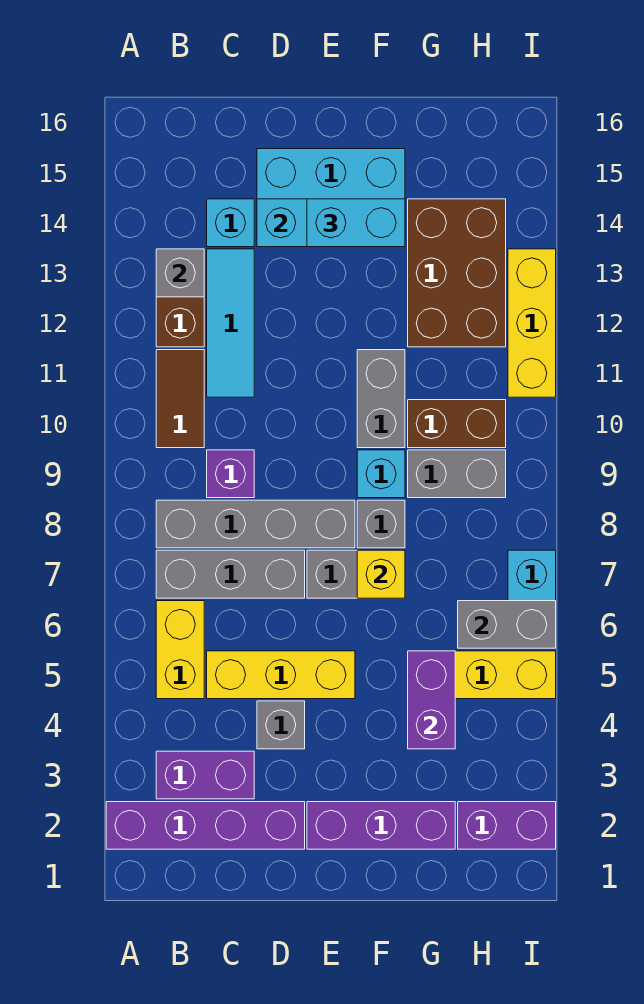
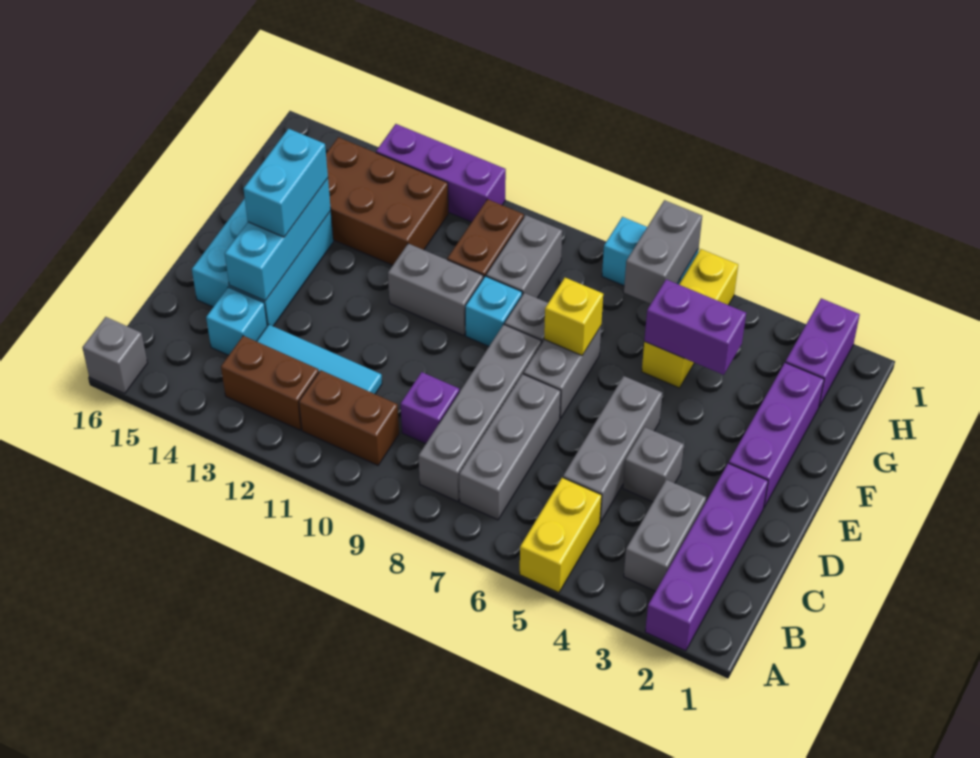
purple 1x2 brick [156,751,254,799] -> grey 1x2 brick [624,480,706,591]
yellow 1x2 brick [156,601,204,699] -> yellow 1x2 brick turned to [520,478,602,593]
brown 1x2 tile [156,350,204,448] -> brown 1x2 brick [299,370,399,465]
grey 1x1 brick [156,249,204,297] -> grey 1x1 brick moved to [82,317,147,393]
yellow 1x3 brick [207,651,355,699] -> grey 1x3 brick [563,376,662,522]
yellow 1x3 brick [508,249,556,397] -> purple 1x3 brick [376,124,506,222]

